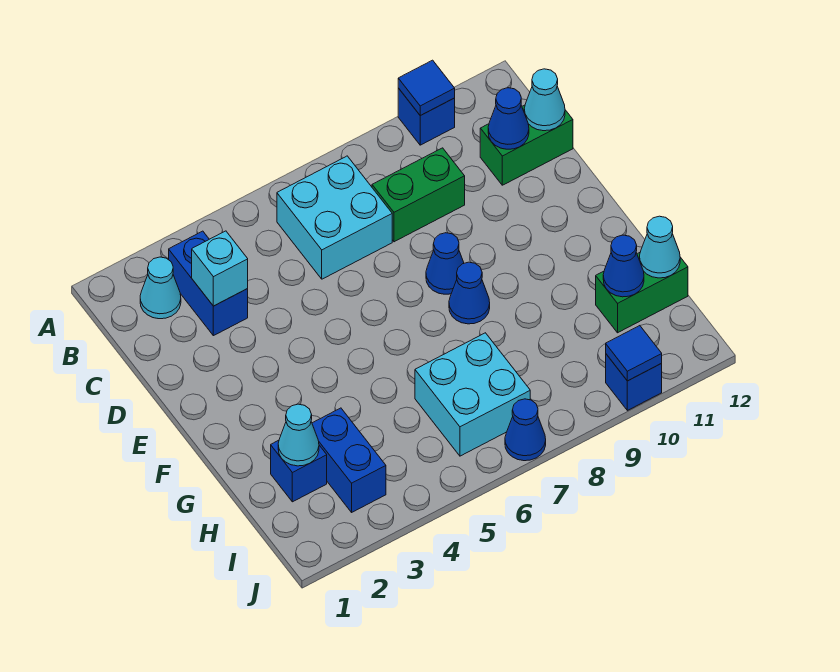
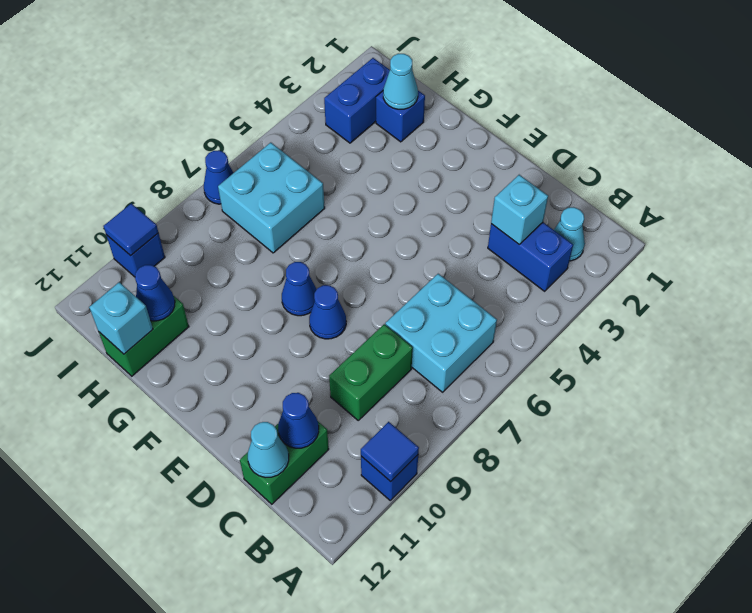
blue 1x2 brick [312,408,386,512] -> blue 1x2 brick turned to [324,58,390,143]
cyan 1x1 cone [640,216,680,278] -> cyan 1x1 brick [89,282,153,354]

